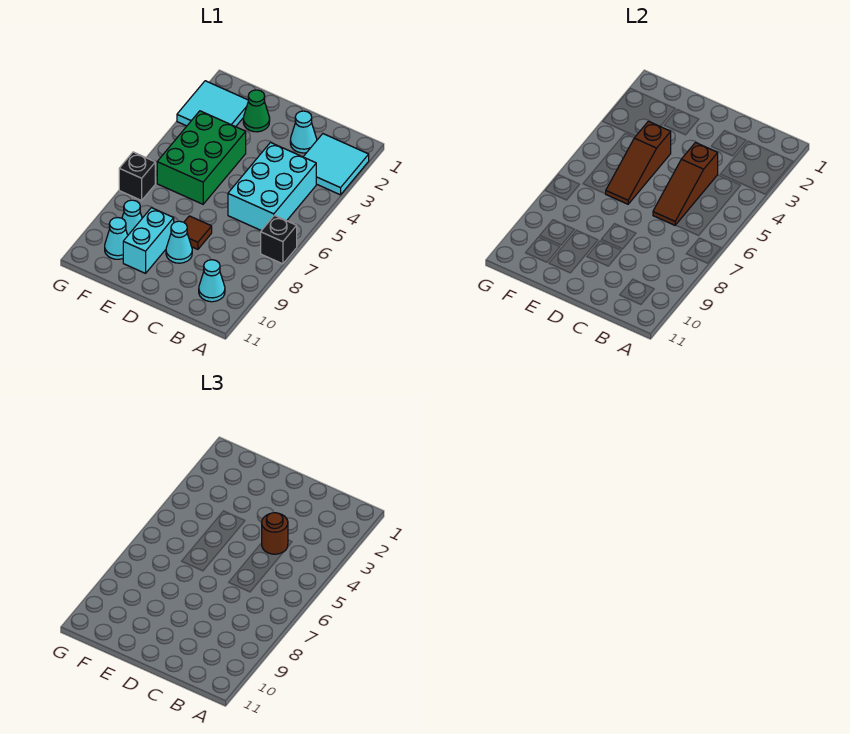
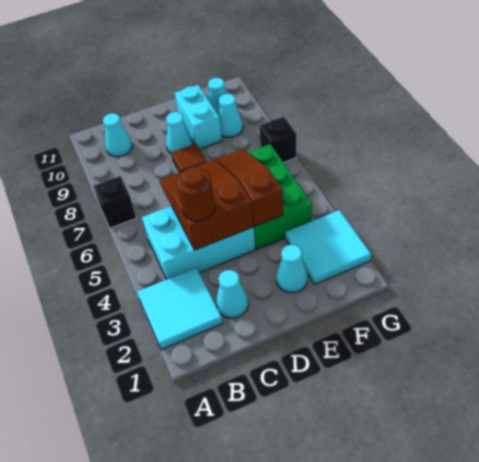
cyan 2x3 brick [228,143,316,231] -> cyan 2x3 brick turned to [142,206,255,279]
brown 1x3 slope [653,143,718,225] -> brown 2x3 slope [160,160,254,250]
green 1x1 cone [243,90,270,132] -> cyan 1x1 cone [276,245,307,293]

